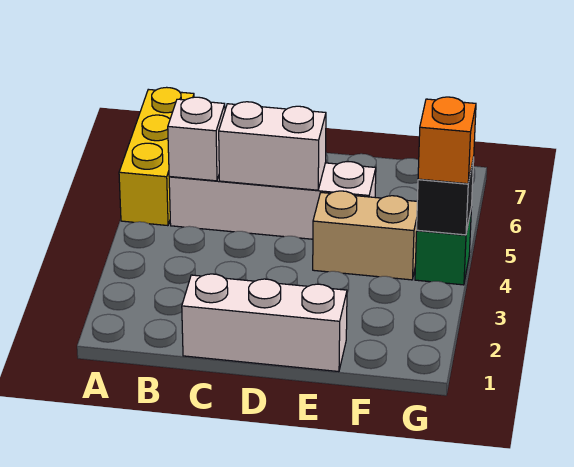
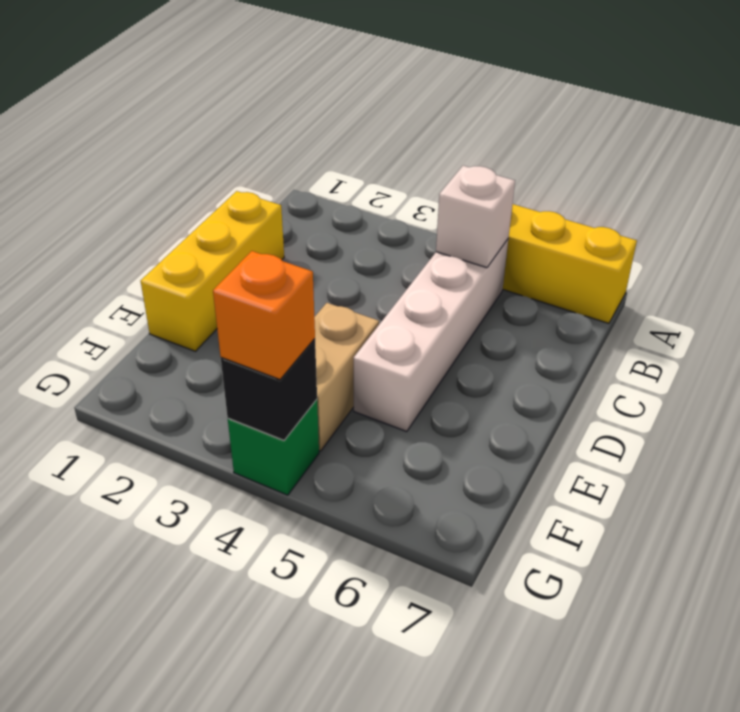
white 1x3 brick [182,274,347,372] -> yellow 1x3 brick [141,191,284,351]
white 1x2 brick [219,102,326,190] -> none

